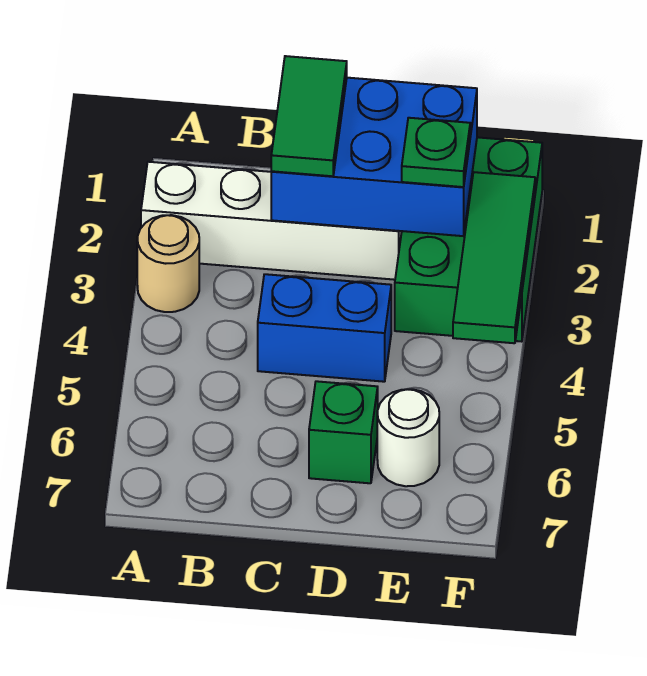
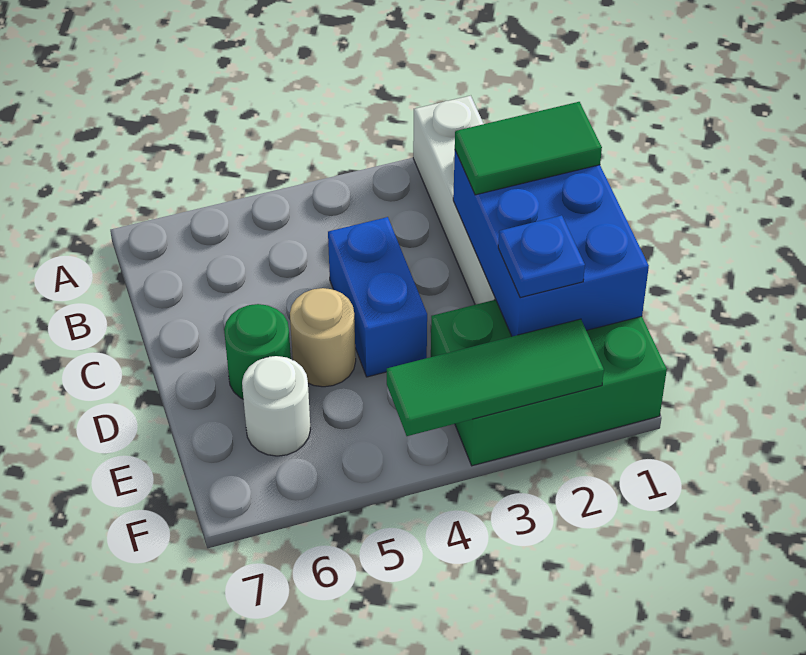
tan 1x1 round brick [137,215,199,312] -> tan 1x1 round brick moved to [290,288,356,387]
green 1x1 brick [309,381,378,483] -> green 1x1 round brick [224,304,291,399]
green 1x1 plate [402,118,470,187] -> blue 1x1 plate [498,215,585,298]

